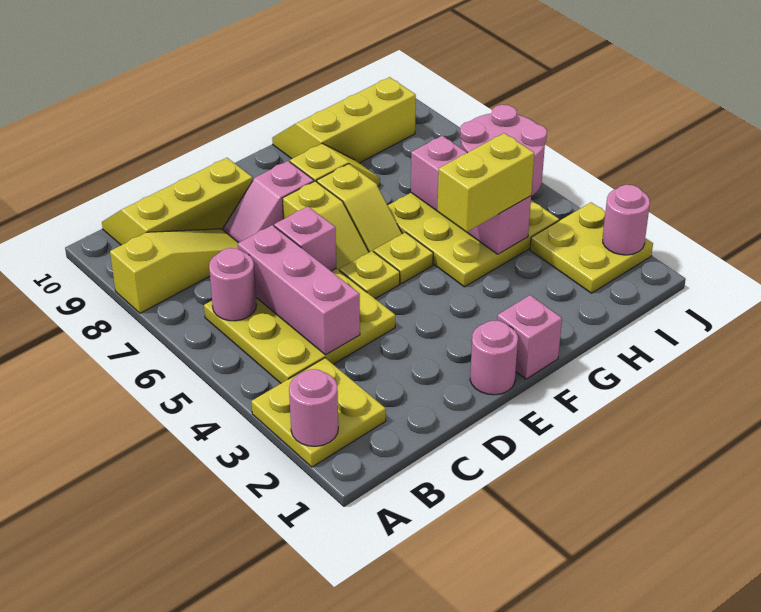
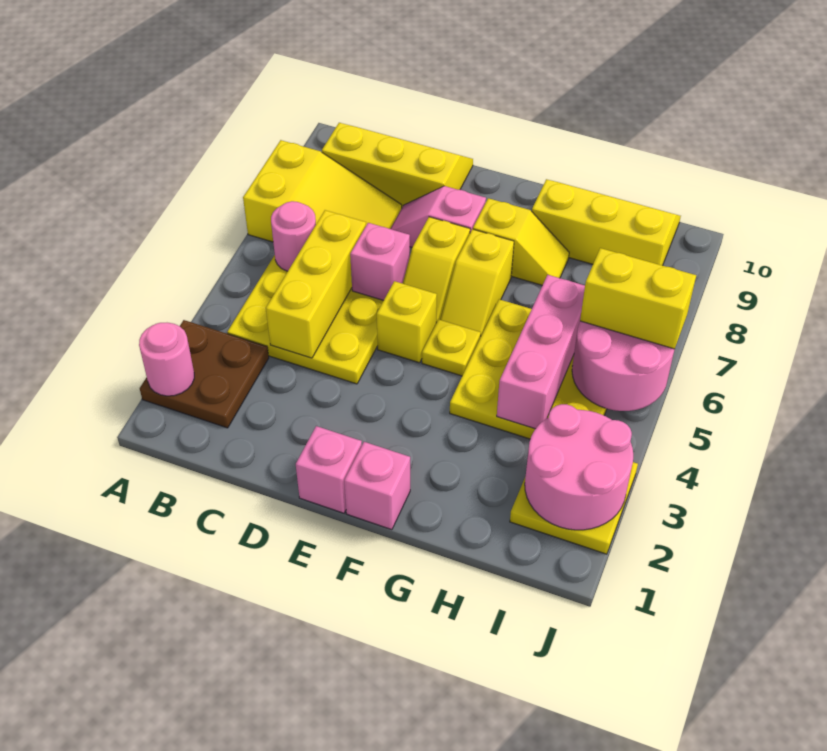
yellow 2x2 plate [251,358,386,467] -> brown 2x2 plate [140,320,269,428]
yellow 1x3 slope [110,229,238,313] -> yellow 2x3 slope [243,140,402,242]
pink 1x3 brick [238,225,360,355] -> yellow 1x3 brick [266,210,366,358]
pink 1x1 round brick [470,321,518,395] -> pink 1x1 brick [296,426,362,513]
yellow 1x1 plate [339,251,400,299] -> yellow 1x1 brick [377,281,437,363]
yellow 1x2 brick [437,133,534,232] -> yellow 1x2 brick moved to [580,248,696,349]
pink 1x1 round brick [603,185,650,255] -> pink 2x2 round brick [525,404,633,530]

